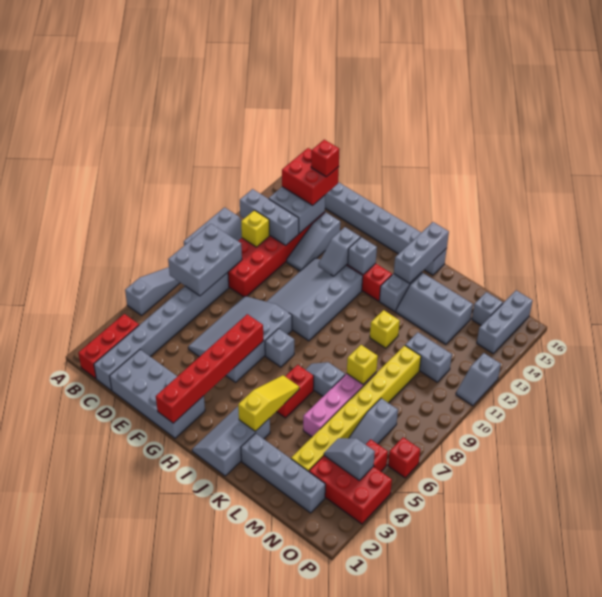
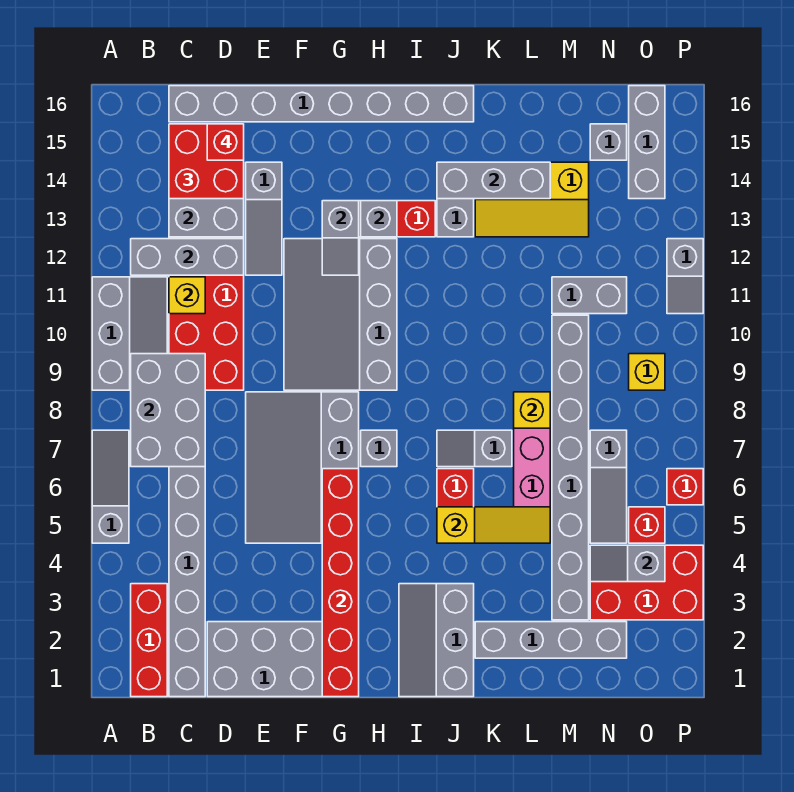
yellow 1x3 slope [238,375,299,431] -> yellow 1x3 slope turned to [437,507,550,543]
grey 1x3 brick [394,222,449,284] -> grey 1x3 brick turned to [437,162,550,199]
yellow 1x1 brick [370,310,400,348] -> yellow 1x1 brick moved to [629,354,665,390]
grey 2x3 slope [396,273,473,344] -> yellow 2x3 slope [475,162,589,237]
yellow 1x8 brick [291,345,421,472] -> grey 1x8 brick [552,315,589,620]

